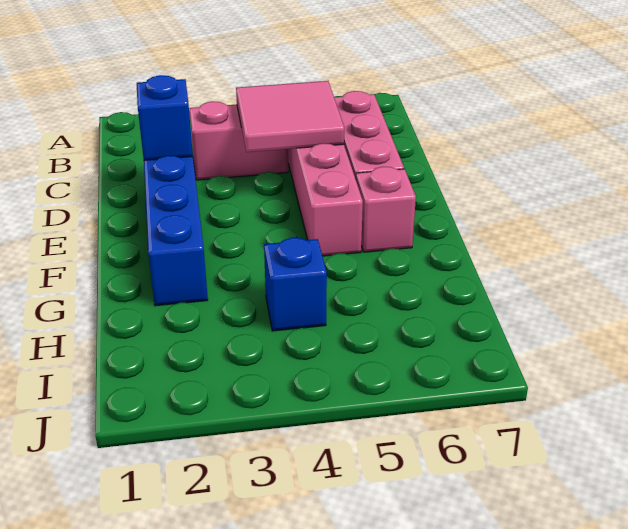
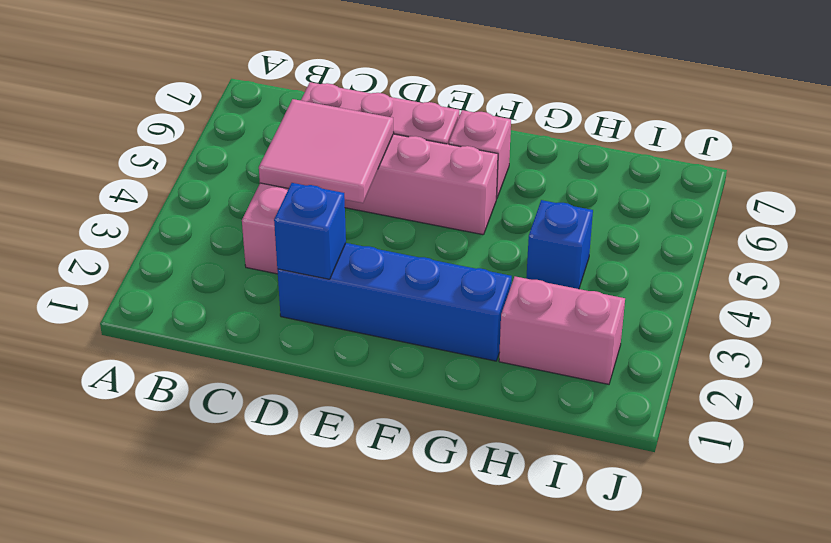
none -> pink 1x2 brick [499,276,625,384]

